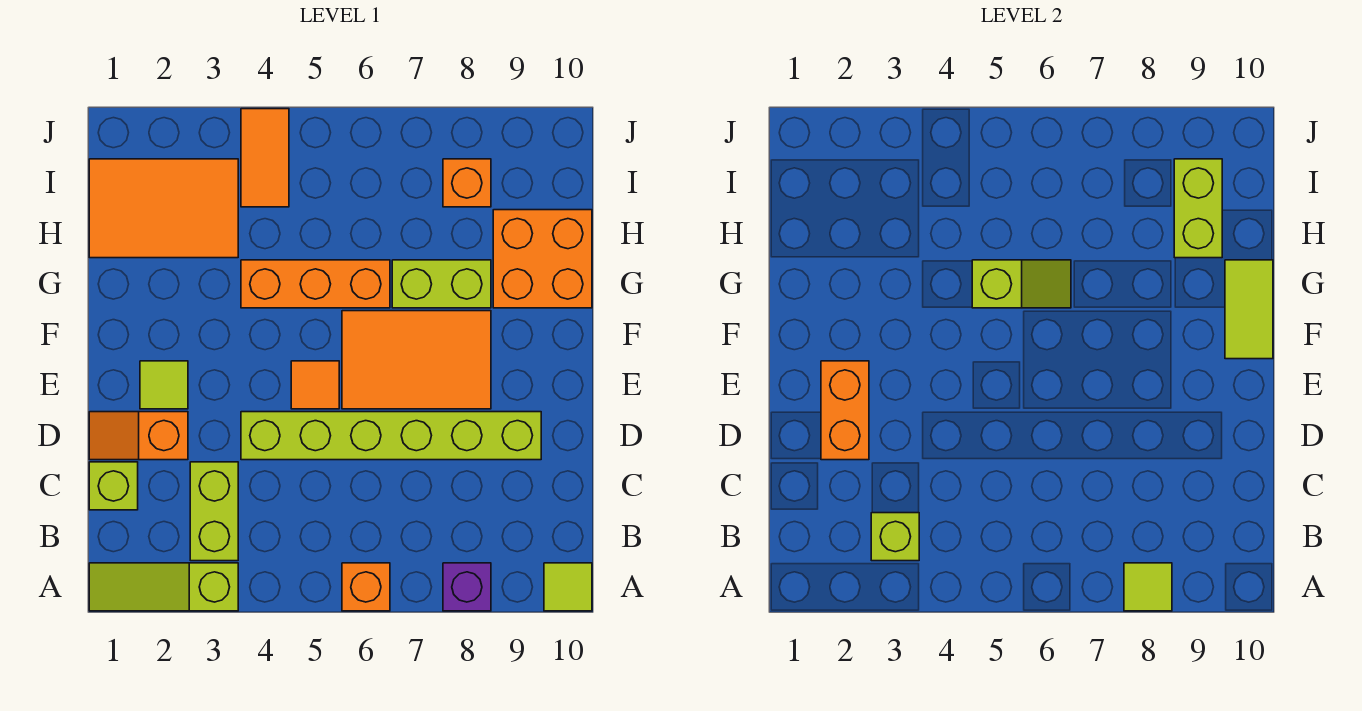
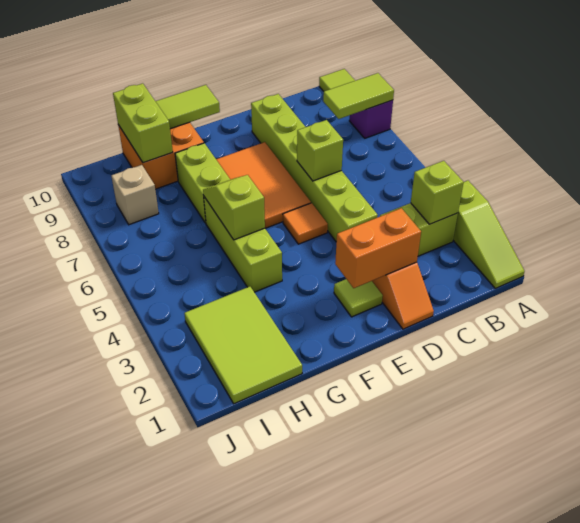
orange 1x1 brick [342,563,390,611] -> none
lime 1x1 tile [1124,563,1172,611] -> lime 1x2 tile [323,73,394,119]
lime 1x1 brick [89,462,138,510] -> lime 1x1 brick moved to [297,120,343,181]
orange 1x3 brick [241,260,390,308] -> lime 1x3 brick [204,197,282,292]
orange 2x3 tile [89,159,238,258] -> lime 2x3 tile [184,287,302,404]
lime 1x2 brick [1174,159,1222,258] -> lime 1x2 brick turned to [113,83,173,163]
orange 1x2 tile [241,109,289,207] -> none
orange 1x1 brick [443,159,491,207] -> tan 1x1 brick [111,165,159,225]

